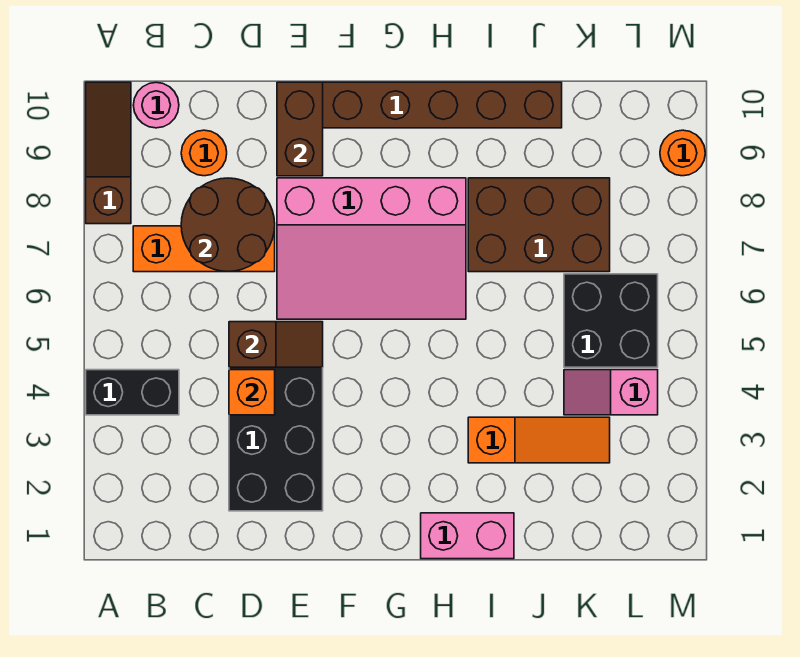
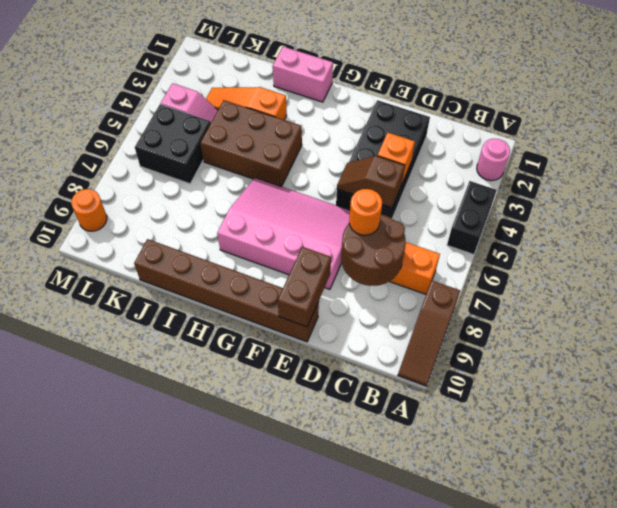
black 1x2 brick [86,370,179,415] -> black 1x2 brick turned to [447,181,497,255]
pink 1x1 round brick [133,82,179,128] -> pink 1x1 round brick moved to [477,139,510,181]
orange 1x1 round brick [181,130,227,176] -> orange 1x1 round brick moved to [349,189,382,235]
brown 2x3 brick [468,178,610,272] -> brown 2x3 brick moved to [200,100,302,187]

